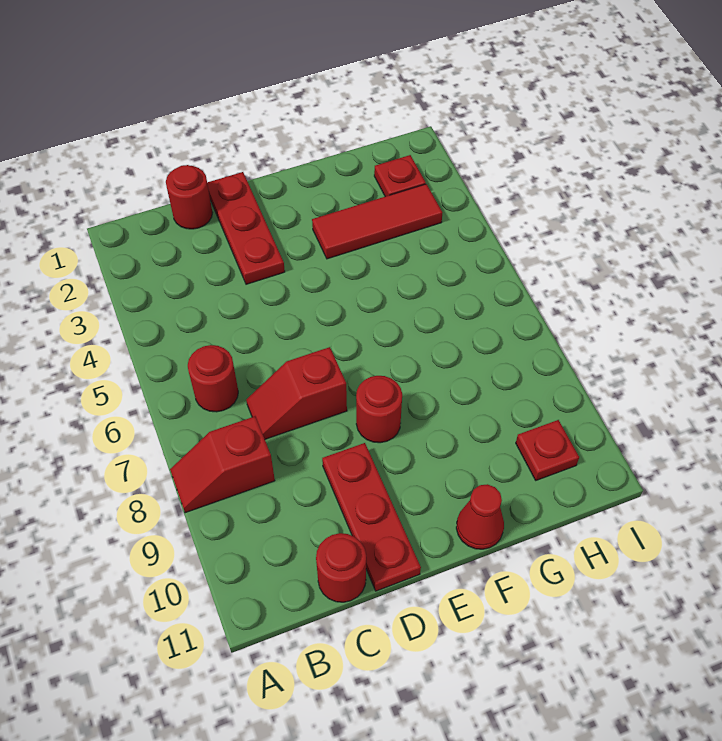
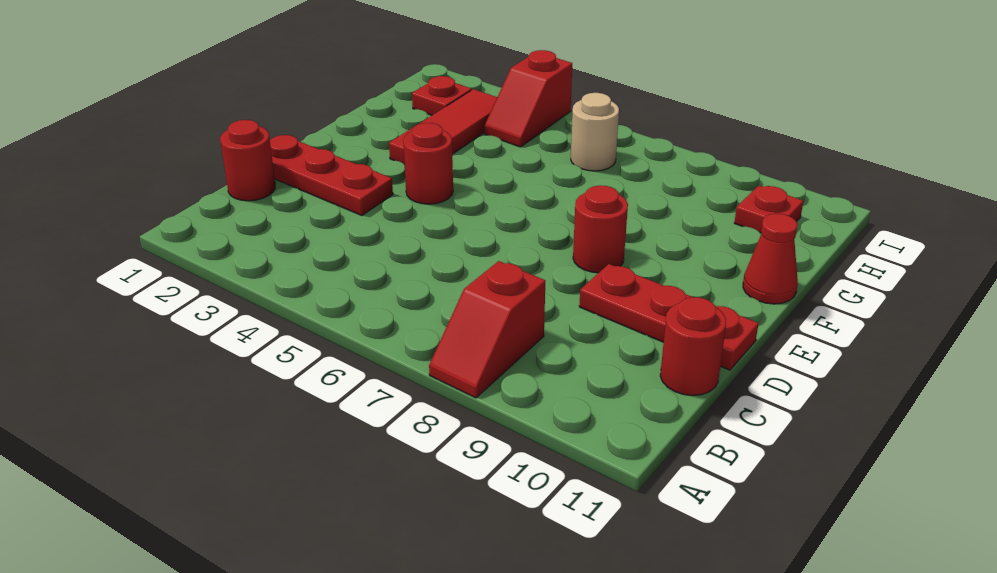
red 1x1 round brick [188,345,238,412] -> red 1x1 round brick moved to [403,123,453,204]
red 1x2 slope [246,347,347,439] -> red 1x2 slope moved to [485,50,572,147]
none -> tan 1x1 round brick [571,93,619,171]

